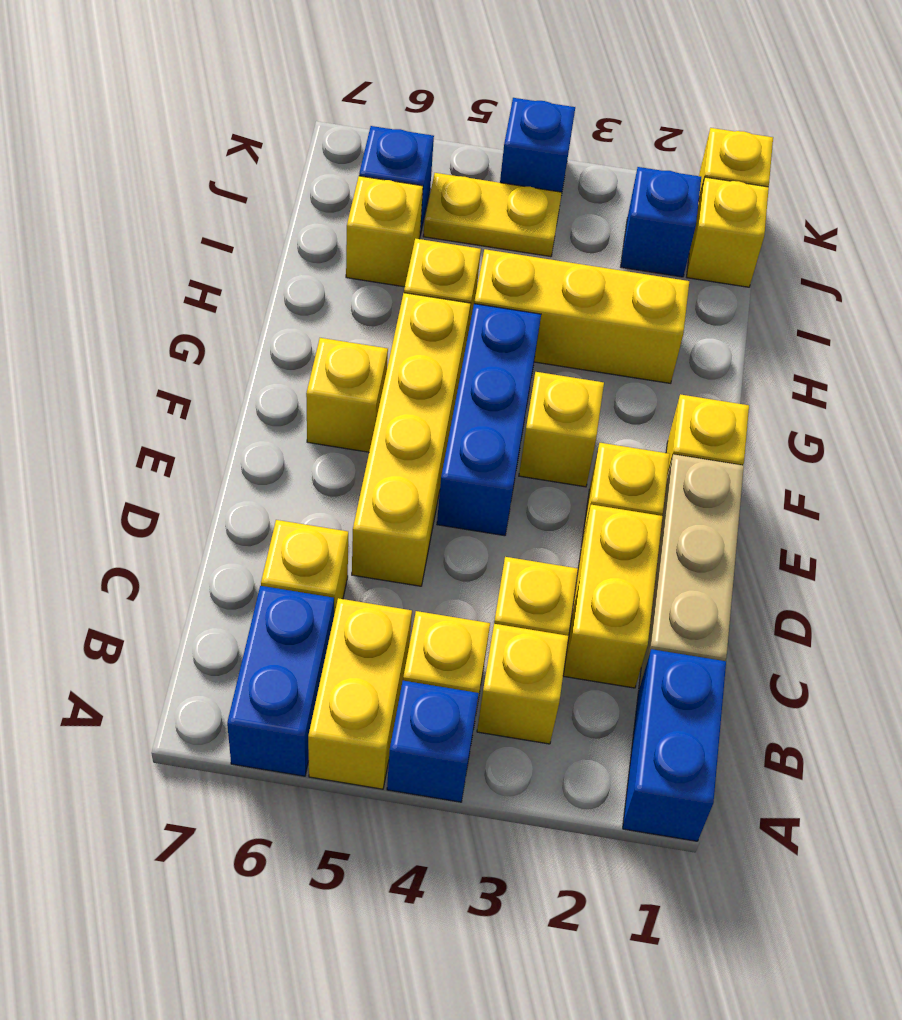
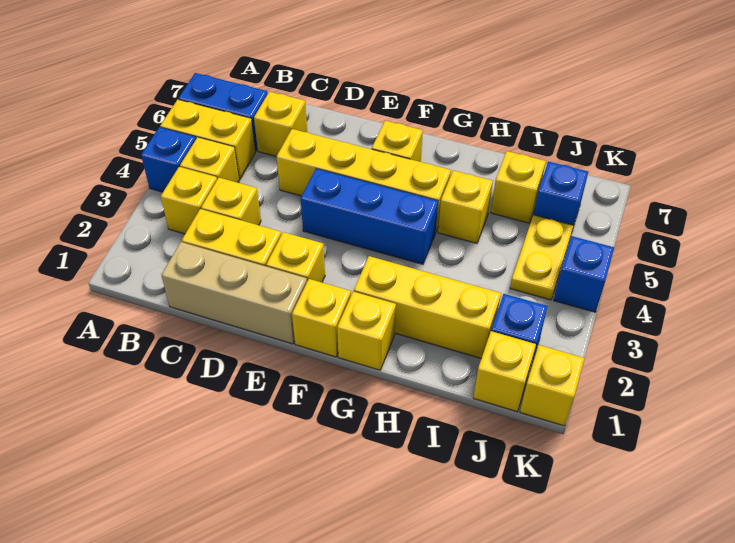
blue 1x2 brick [623,649,726,841] -> none
yellow 1x1 brick [519,372,604,487] -> yellow 1x1 brick moved to [337,291,396,370]
yellow 1x3 brick [474,249,689,383] -> yellow 1x3 brick turned to [354,256,501,359]

